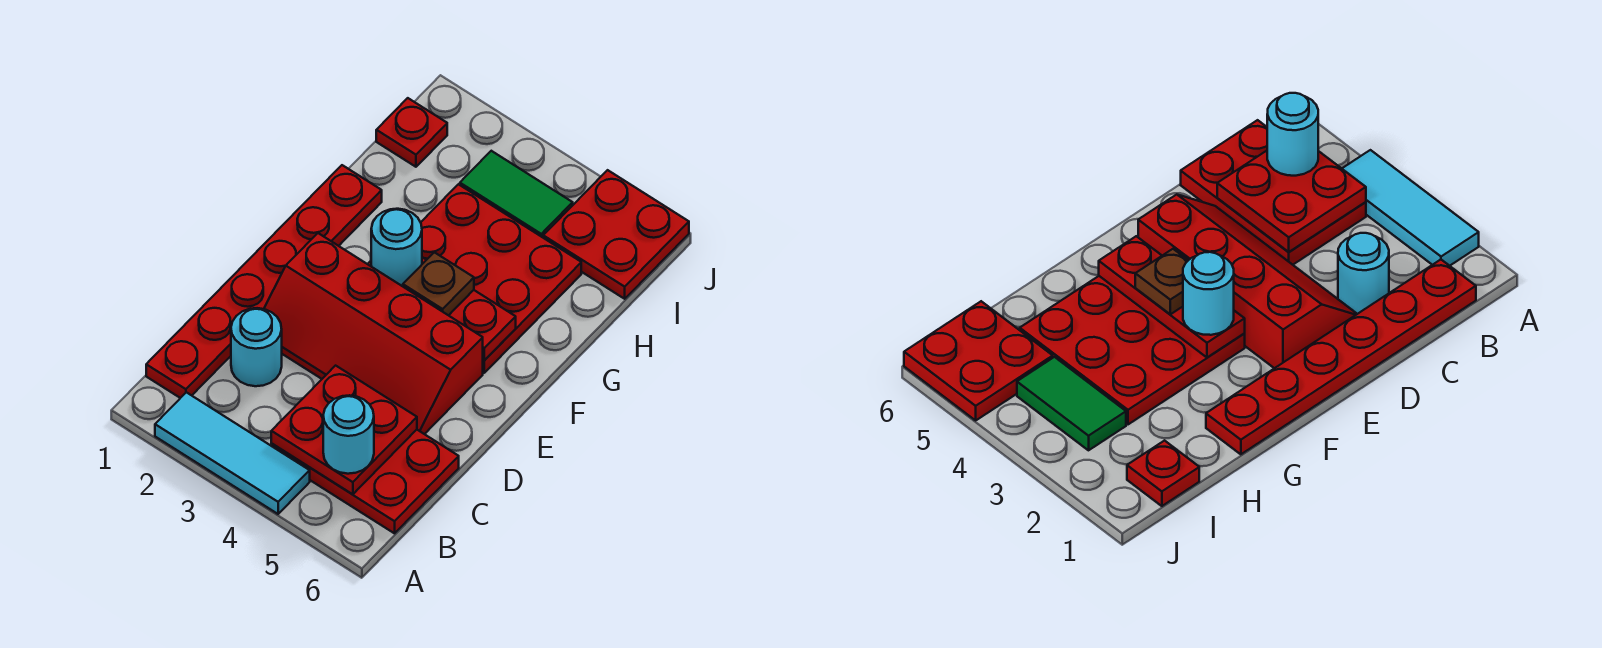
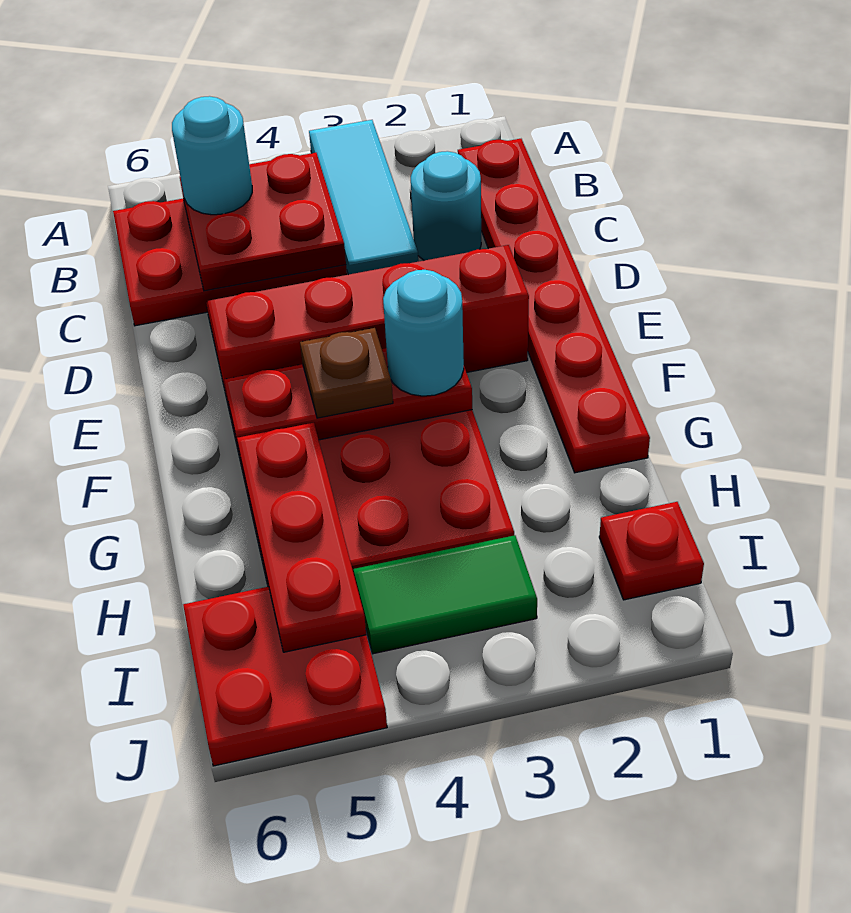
cyan 1x3 tile [155,392,310,514] -> cyan 1x3 tile turned to [309,120,418,275]
none -> red 1x3 plate [237,423,366,652]

